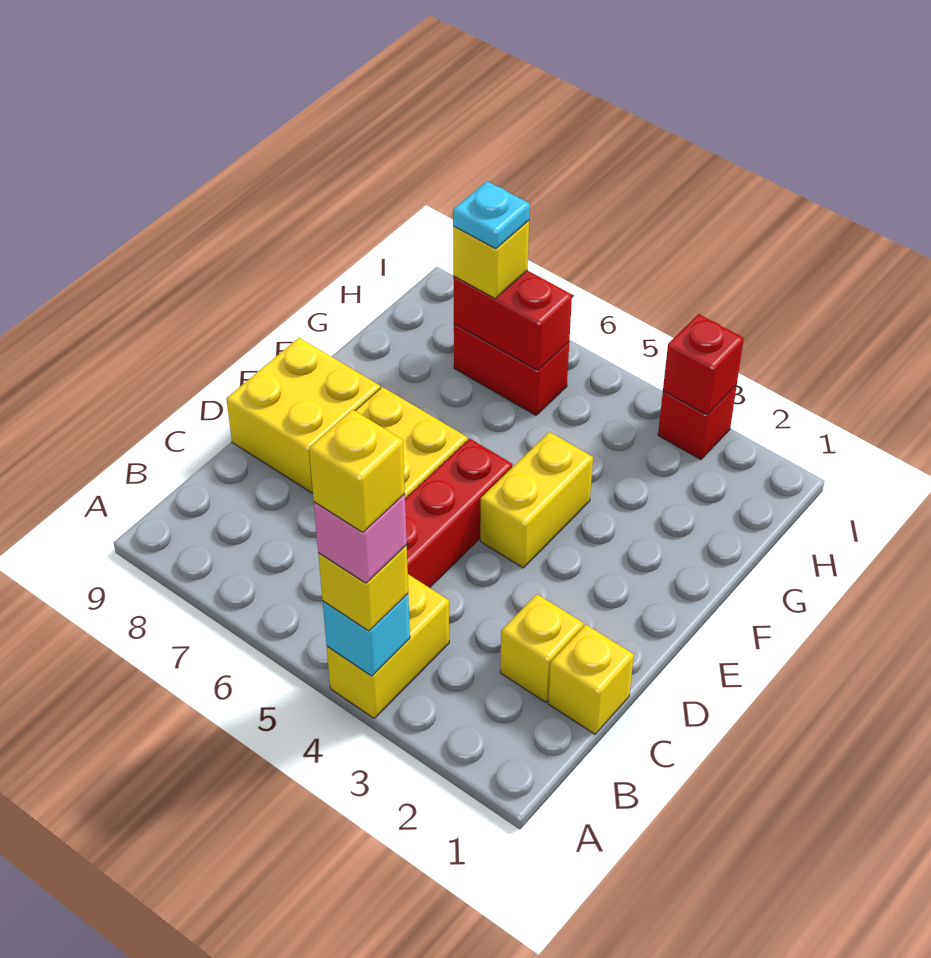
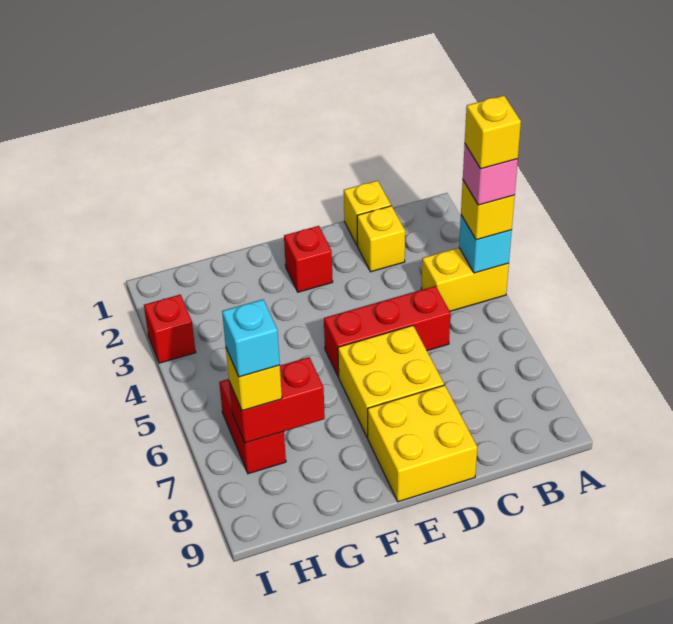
yellow 1x2 brick [480,432,593,568] -> none
red 1x2 brick [453,270,572,370] -> red 1x2 brick turned to [229,357,325,443]
cyan 1x1 plate [453,181,530,249] -> cyan 1x1 brick [222,300,280,377]
red 1x1 brick [663,314,744,415] -> red 1x1 brick moved to [284,226,333,292]

